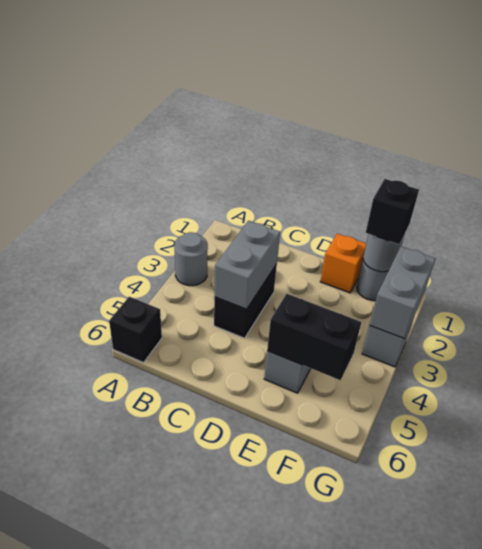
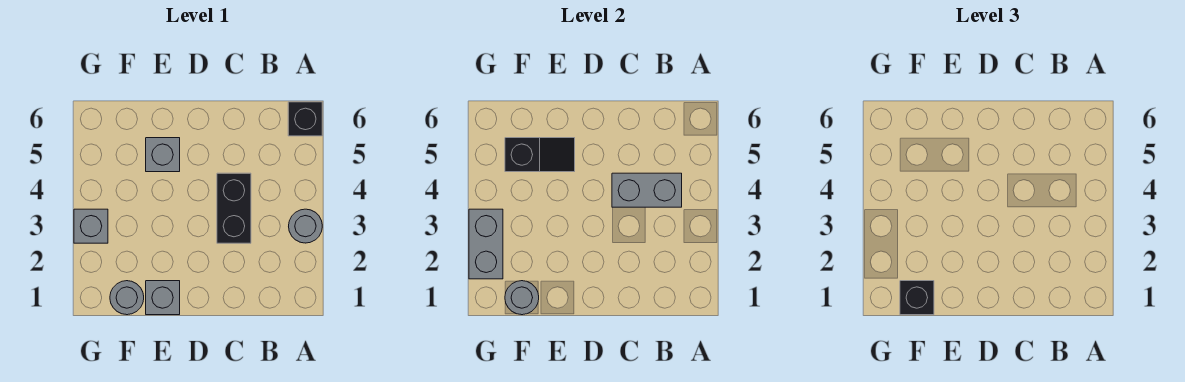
grey 1x2 brick [215,221,280,309] -> grey 1x2 brick turned to [612,173,682,207]
orange 1x1 brick [320,234,366,293] -> grey 1x1 brick [146,281,180,315]
black 1x2 brick [267,294,361,380] -> black 1x2 slope [505,138,575,172]

